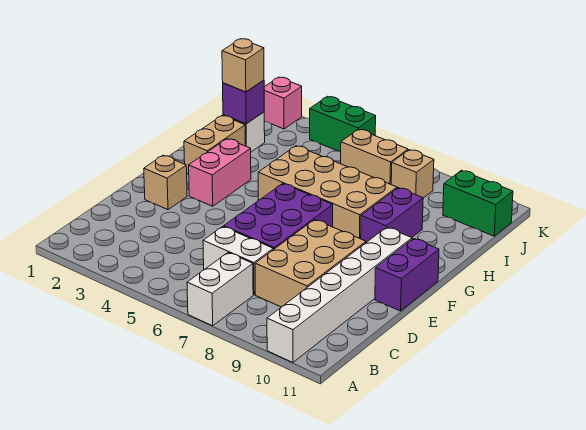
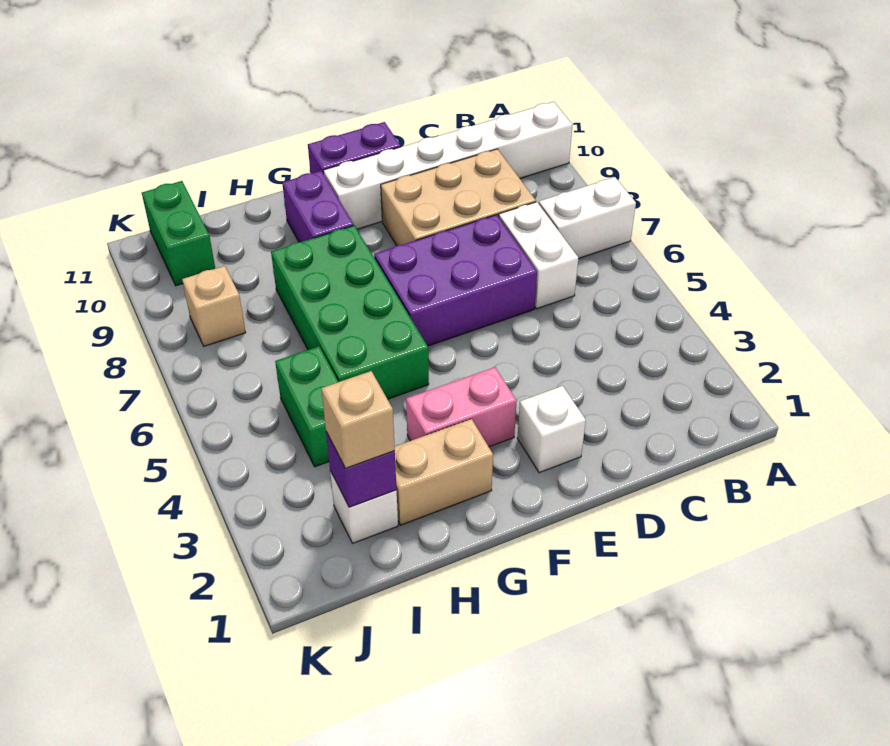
tan 1x1 brick [144,155,187,210] -> white 1x1 brick [517,386,586,473]
tan 2x4 brick [258,146,397,239] -> green 2x4 brick [271,226,429,399]
purple 1x2 brick [361,188,423,242] -> purple 1x2 brick turned to [282,171,354,242]
tan 1x2 brick [341,129,408,184] -> none
pink 1x1 brick [264,77,302,129] -> none
green 1x2 brick [310,96,376,152] -> green 1x2 brick moved to [275,346,338,467]

